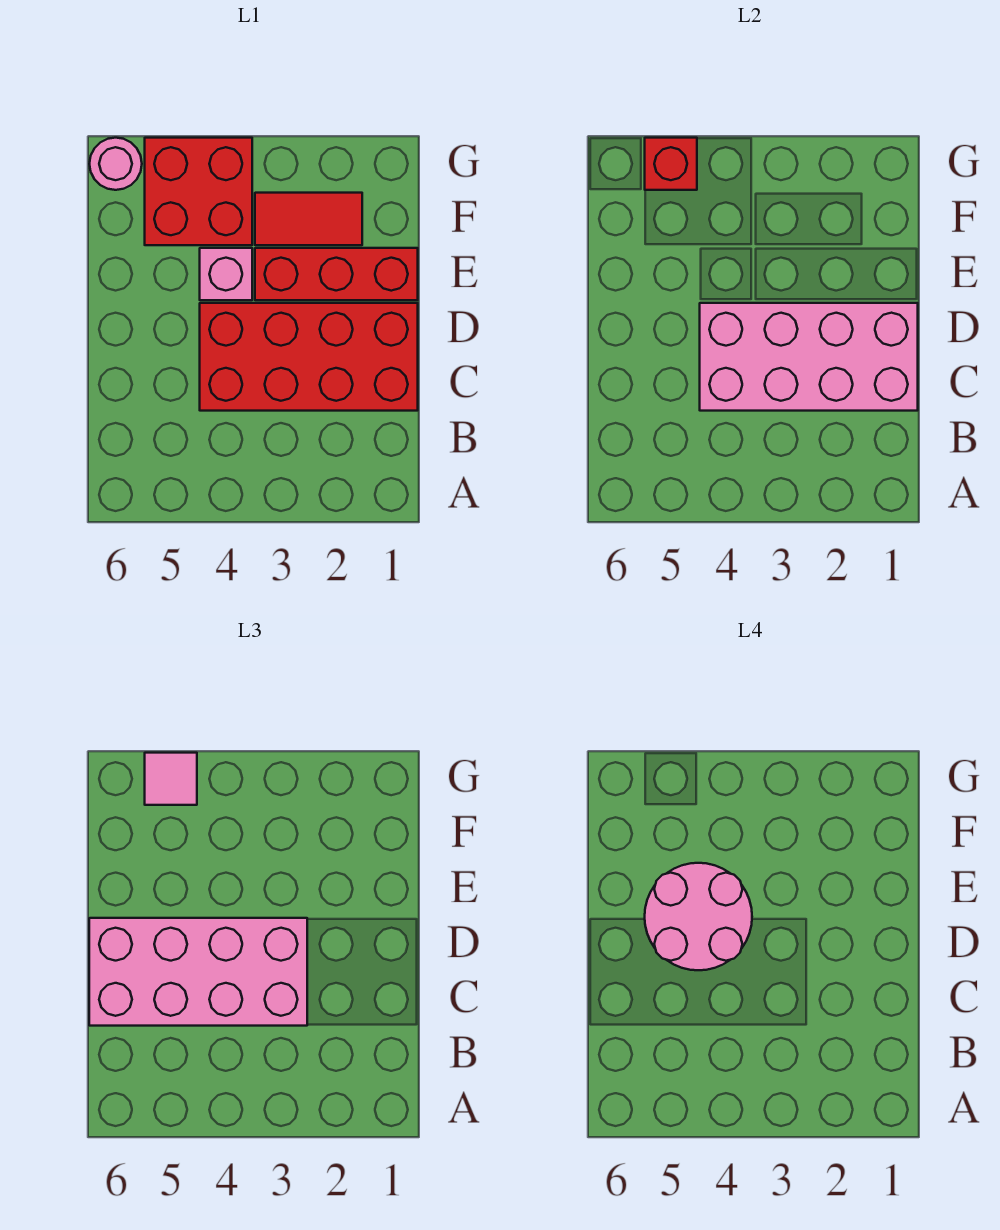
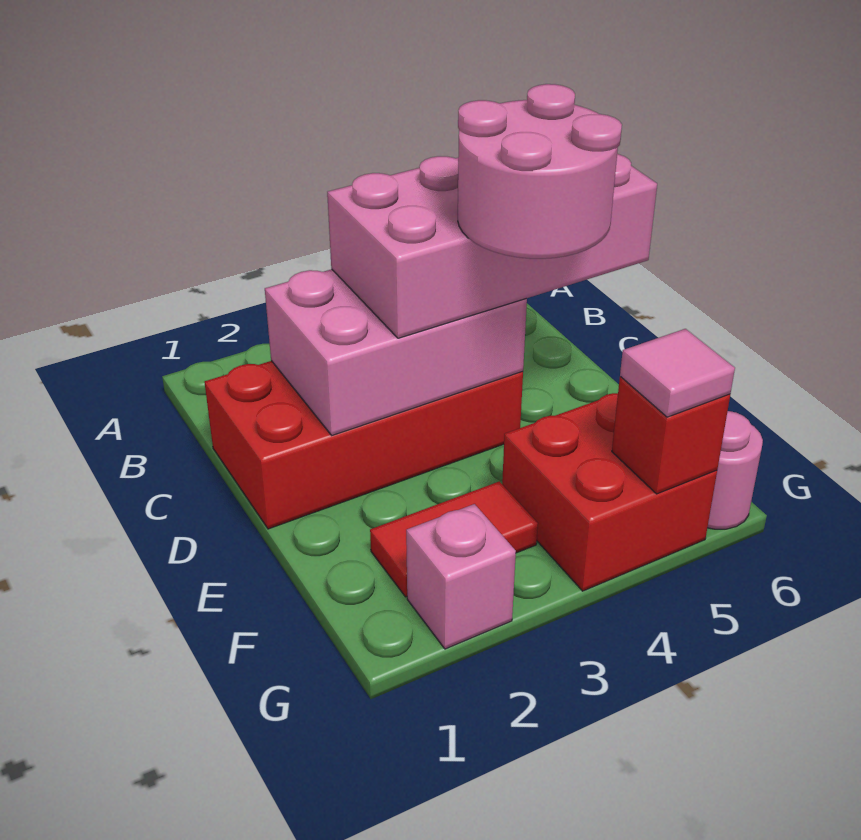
pink 2x4 brick [700,303,918,411] -> pink 2x3 brick [265,269,527,435]
red 1x3 brick [255,248,418,300] -> none
pink 1x1 brick [200,248,252,300] -> pink 1x1 brick moved to [406,504,516,649]

